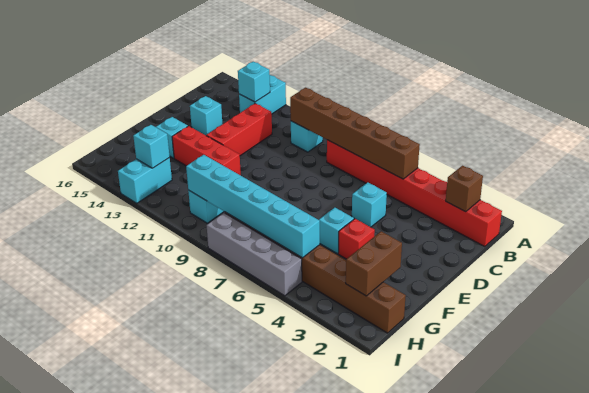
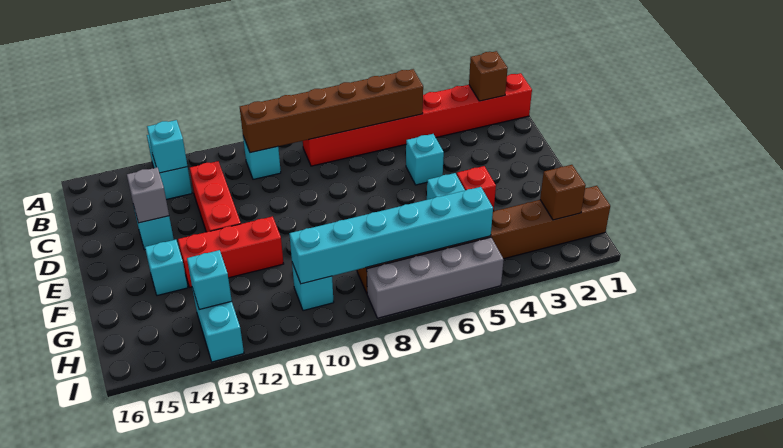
none -> grey 1x1 brick [127,167,169,223]
brown 1x2 brick [346,231,402,296] -> brown 1x1 brick [540,165,586,220]

